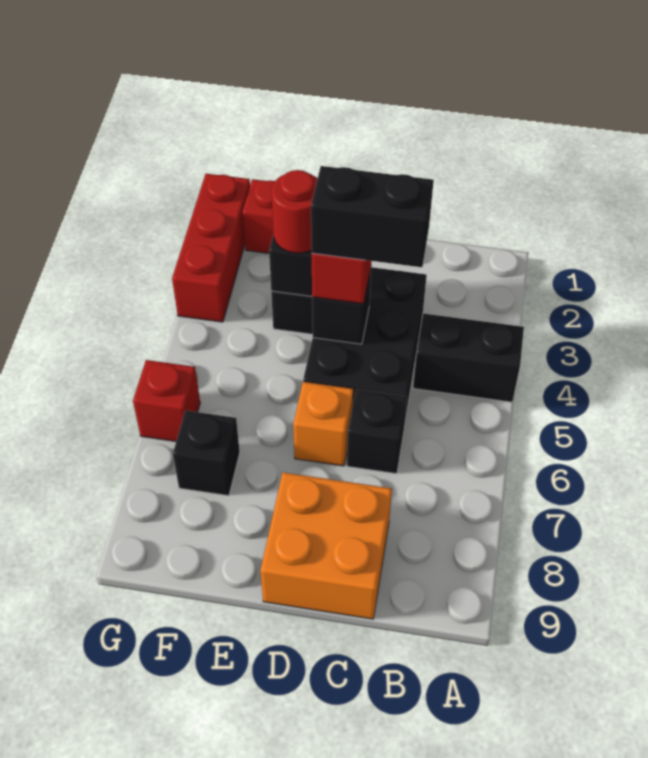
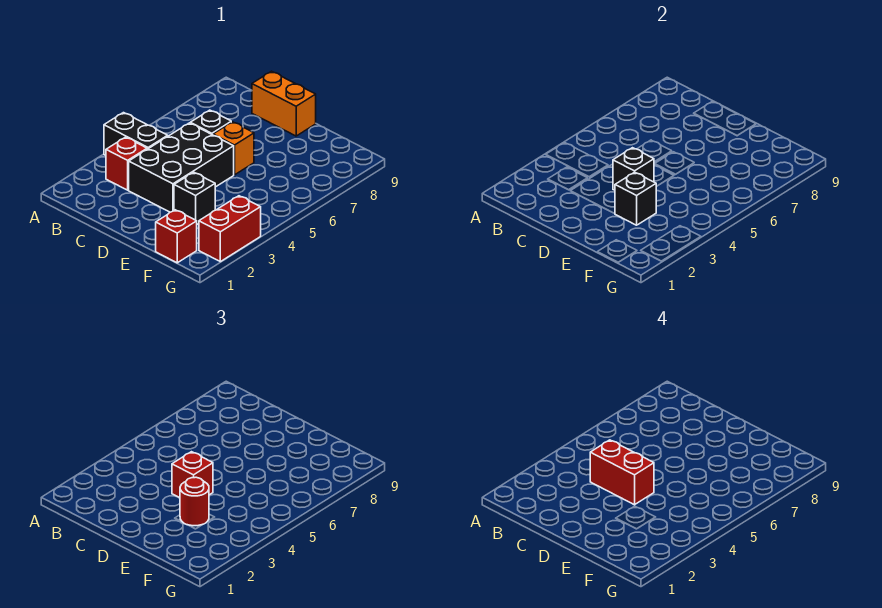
black 1x2 brick [311,166,434,267] -> red 1x2 brick [590,440,654,505]
orange 2x2 brick [260,472,392,619] -> orange 1x2 brick [252,71,316,136]
black 1x1 brick [173,411,240,496] -> none
red 1x3 brick [172,174,250,322] -> red 1x2 brick [199,196,261,262]
red 1x1 brick [133,360,200,441] -> red 1x1 brick moved to [106,137,147,190]

